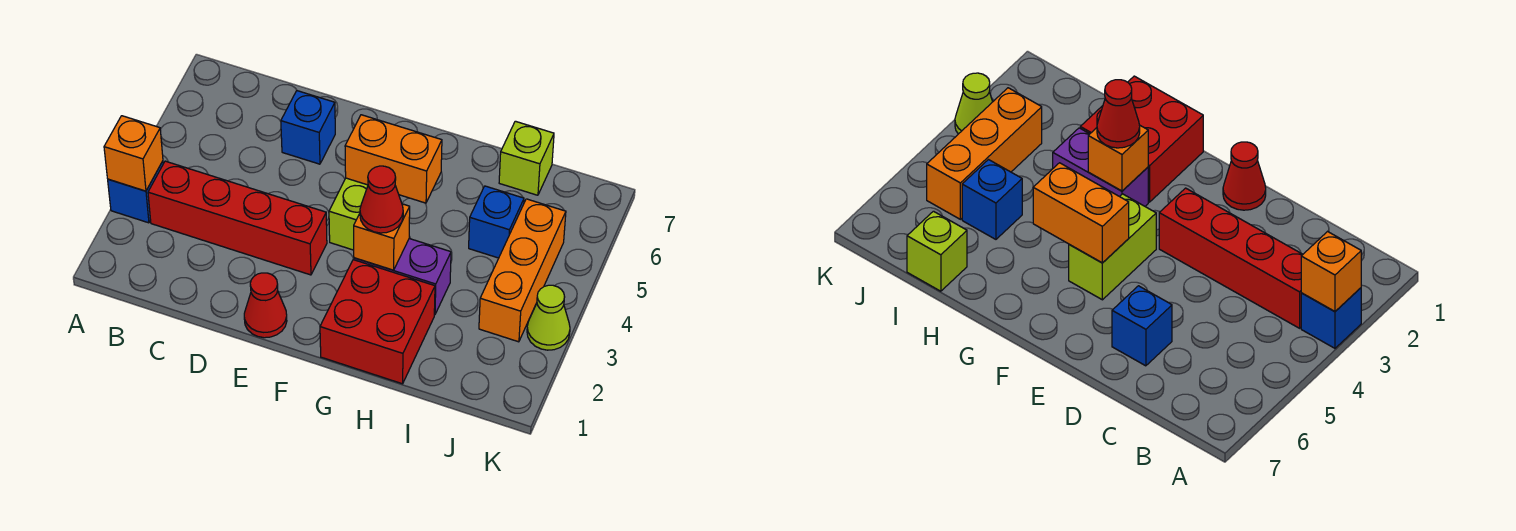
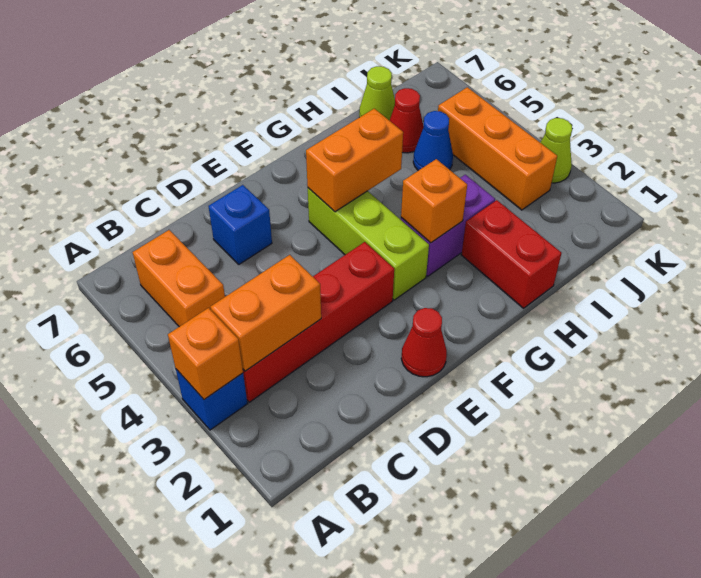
none -> orange 1x2 brick [211,255,321,371]
none -> orange 1x2 brick [133,230,225,327]
lime 1x2 brick [329,178,368,250] -> lime 1x3 brick [308,188,429,300]
red 2x2 brick [320,260,435,384] -> red 1x2 brick [461,200,562,308]
red 1x1 cone [360,166,403,233] -> red 1x1 cone moved to [390,88,424,153]
blue 1x1 brick [469,186,524,258] -> blue 1x1 cone [413,111,453,171]
lime 1x1 brick [499,121,554,195] -> lime 1x1 cone [359,66,395,121]

